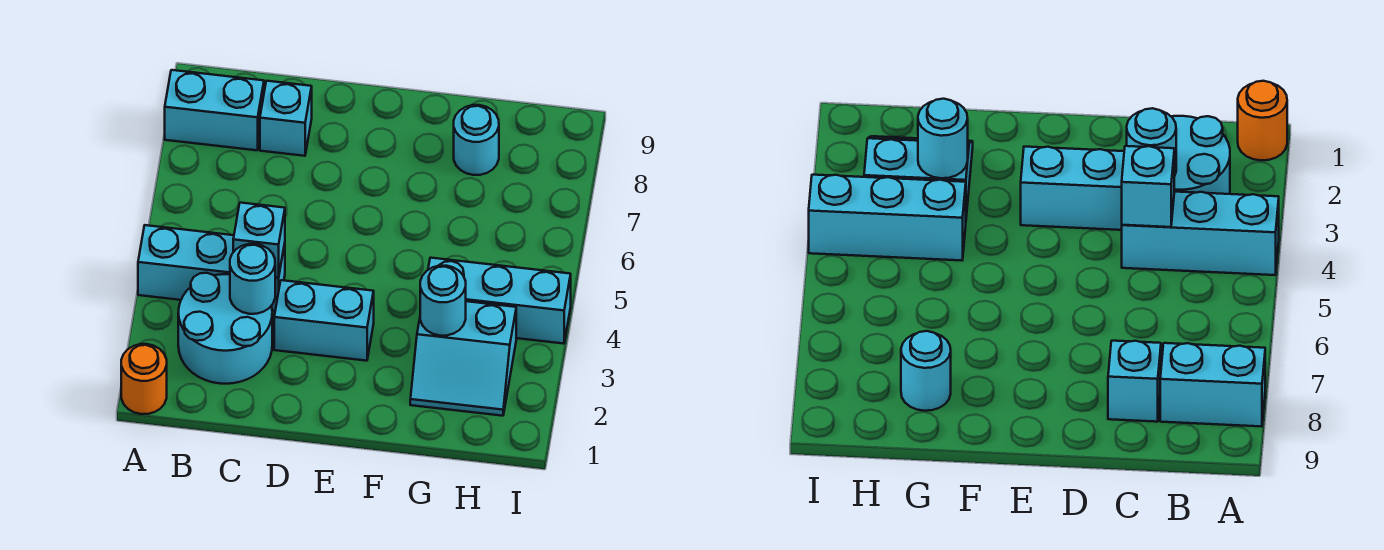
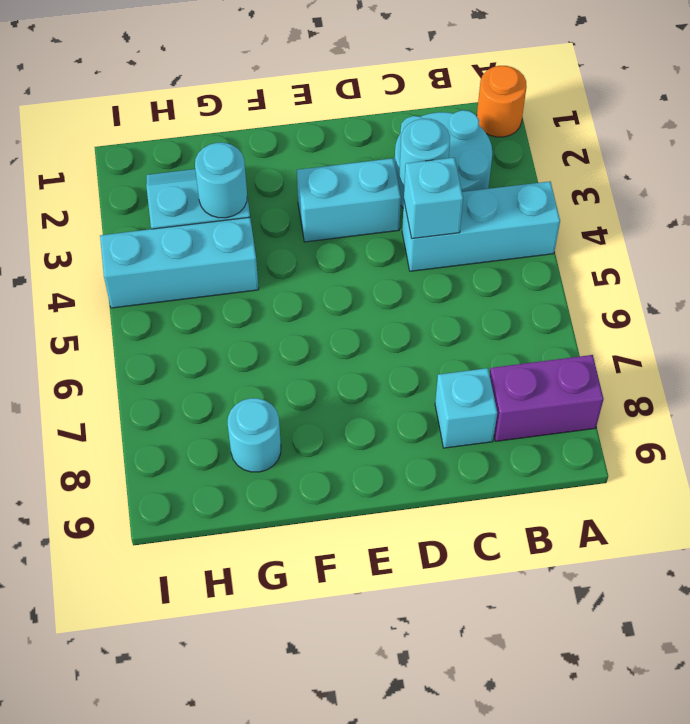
cyan 1x2 brick [165,70,264,150] -> purple 1x2 brick [490,355,604,441]

